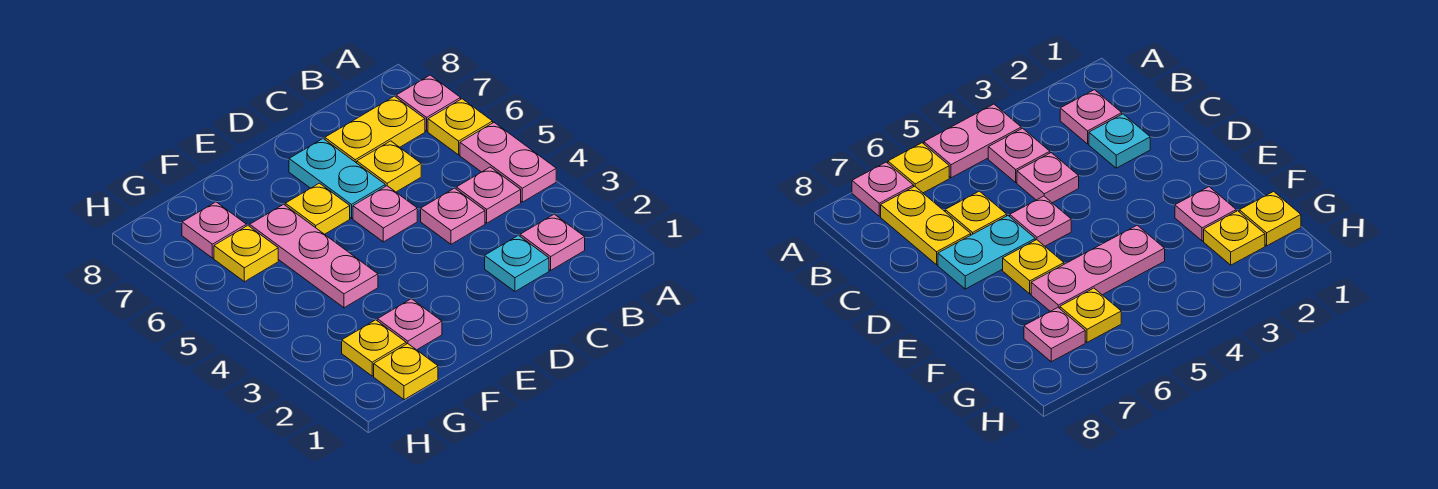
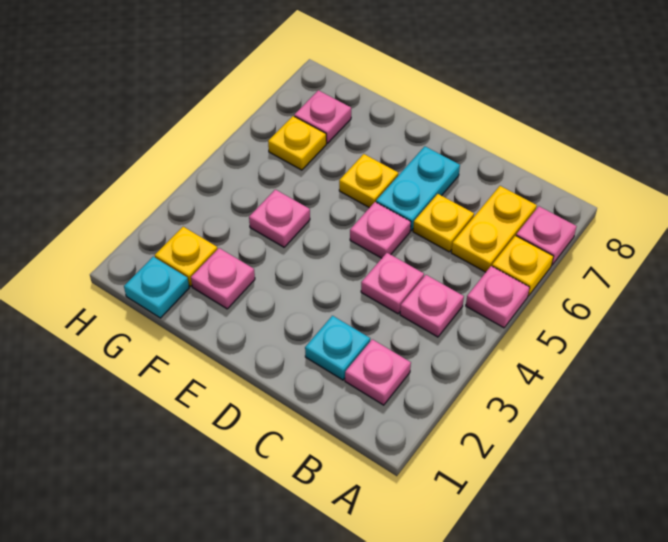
pink 1x2 plate [460,123,556,202] -> pink 1x1 plate [466,266,530,328]
yellow 1x2 plate [325,96,425,163] -> yellow 1x2 plate turned to [451,186,537,272]
pink 1x3 plate [250,204,378,308] -> pink 1x1 plate [249,189,310,247]
yellow 1x1 plate [374,344,438,400] -> cyan 1x1 plate [124,257,189,318]

